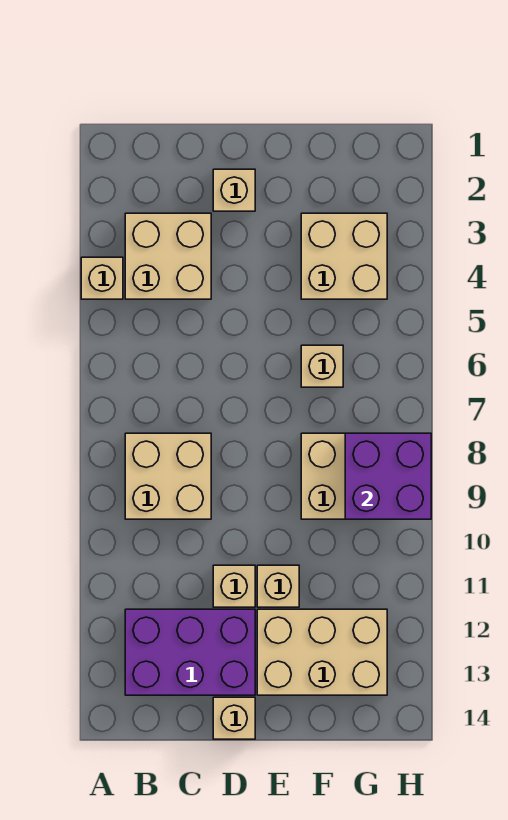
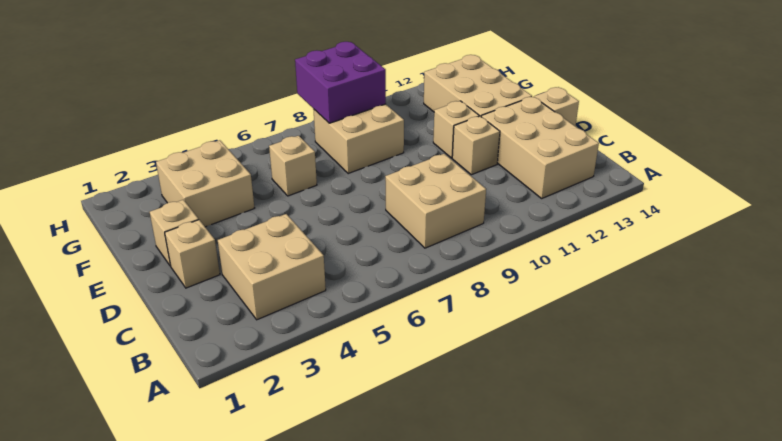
tan 1x1 brick [81,257,123,299] -> tan 1x1 brick moved to [150,200,199,266]
purple 2x3 brick [125,609,255,695] -> tan 2x3 brick [481,97,599,198]

